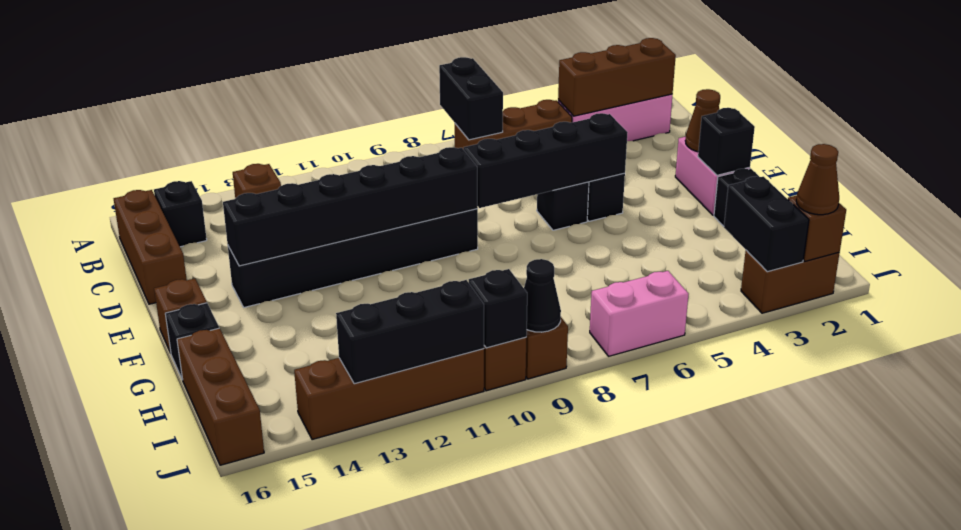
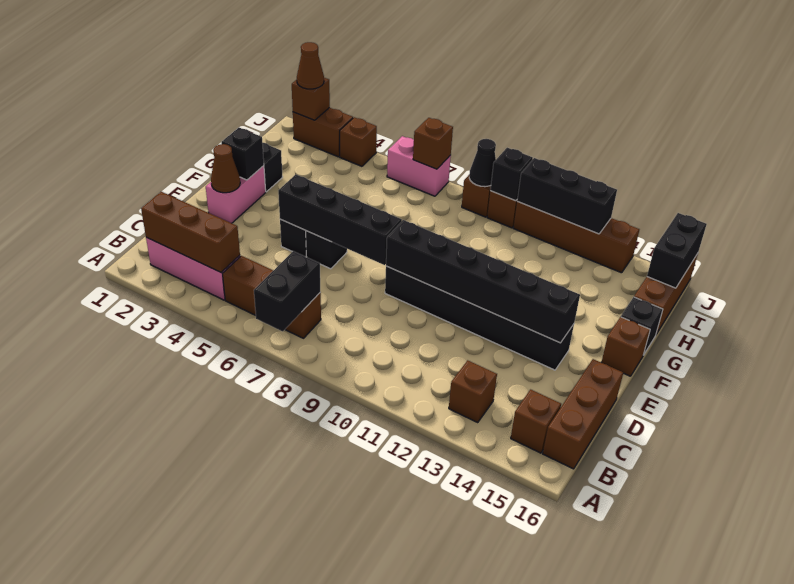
black 1x1 brick [154,181,207,247] -> brown 1x1 brick [511,390,561,453]
black 1x2 brick [724,176,809,272] -> black 1x2 brick moved to [647,213,707,288]
none -> brown 1x1 brick [340,117,377,166]
none -> brown 1x1 brick [413,118,453,169]

